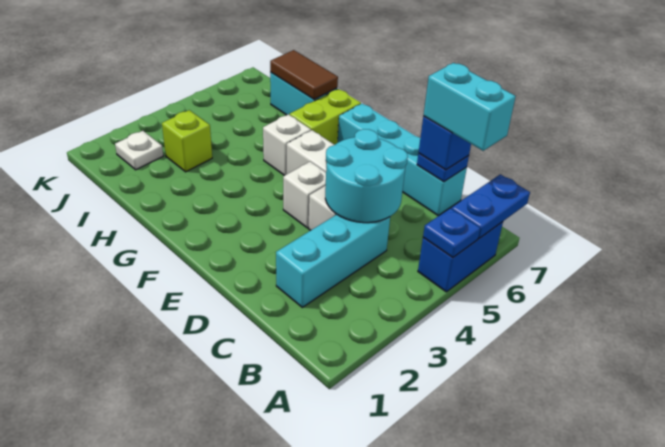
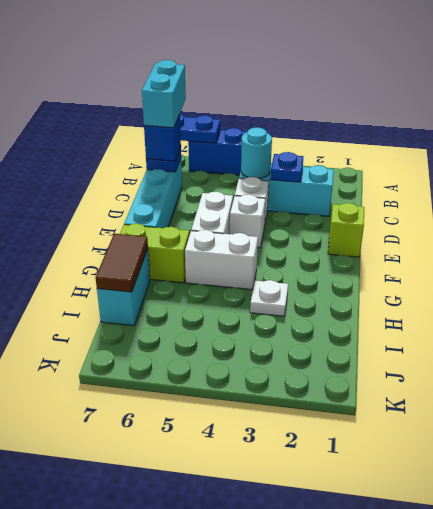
blue 1x1 plate [423,208,480,258] -> blue 1x1 plate moved to [270,152,303,182]
cyan 2x2 round brick [325,129,408,223] -> cyan 1x1 round brick [241,127,272,178]
white 1x1 brick [263,114,311,176] -> white 1x2 brick [185,230,258,290]
lime 1x1 brick [162,110,212,172] -> lime 1x1 brick moved to [328,203,364,257]
white 1x1 plate [115,131,163,170] -> white 1x1 plate moved to [250,280,288,316]

